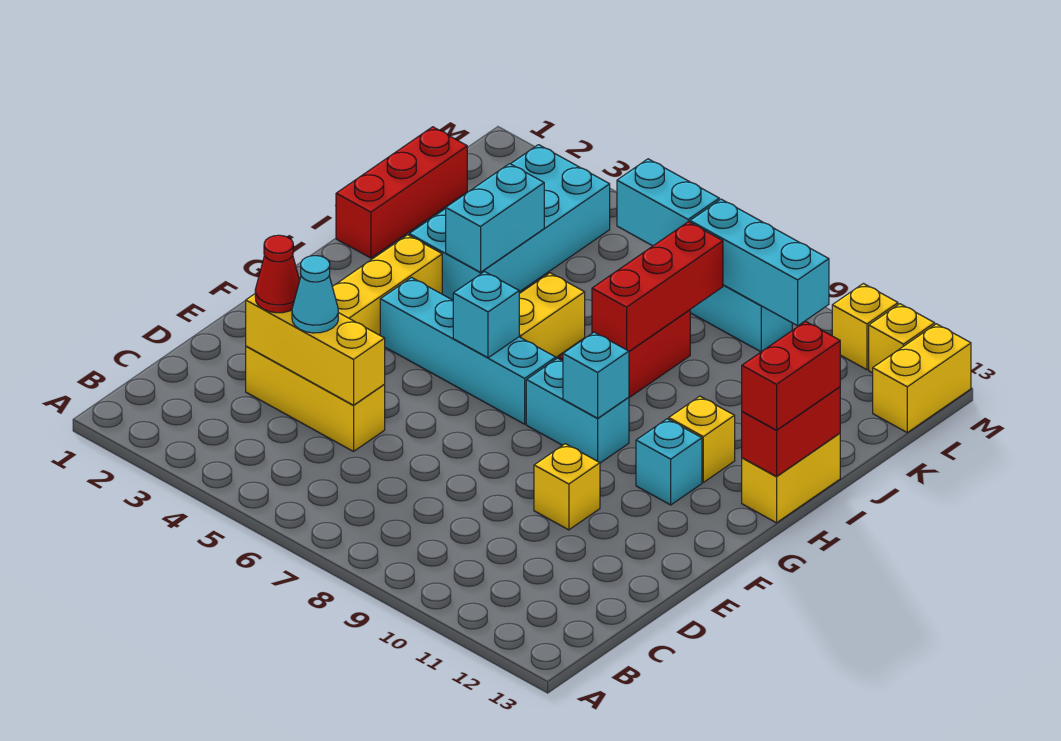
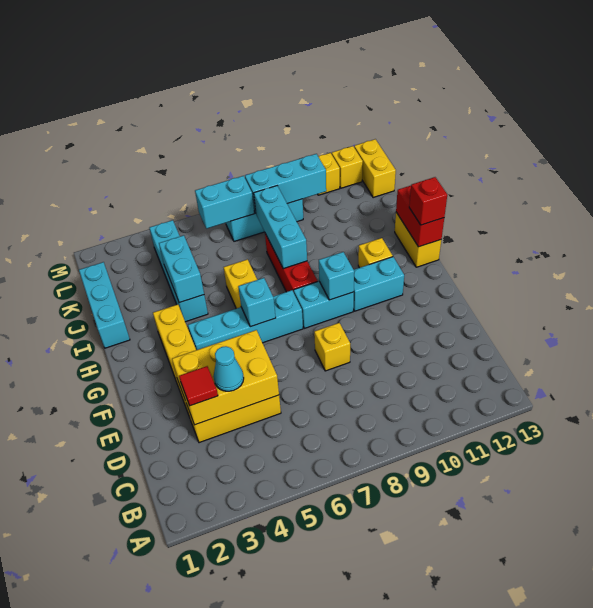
yellow 1x3 brick [246,294,385,405] -> yellow 2x3 brick [172,330,279,425]
red 1x1 cone [255,235,300,313] -> red 1x1 tile [179,366,218,406]
yellow 1x1 brick [534,444,600,530] -> yellow 1x1 brick moved to [314,323,350,371]
cyan 1x1 brick [636,419,702,505] -> cyan 1x2 brick [353,257,404,311]
red 1x2 brick [742,321,840,430] -> red 1x1 brick [409,177,447,225]
red 1x3 brick [336,127,467,258] -> cyan 1x3 brick [79,262,130,348]
cyan 2x4 brick [409,145,610,300] -> cyan 1x4 brick [150,220,208,322]
red 1x3 brick [592,222,723,351] -> cyan 1x3 brick [254,186,307,269]

